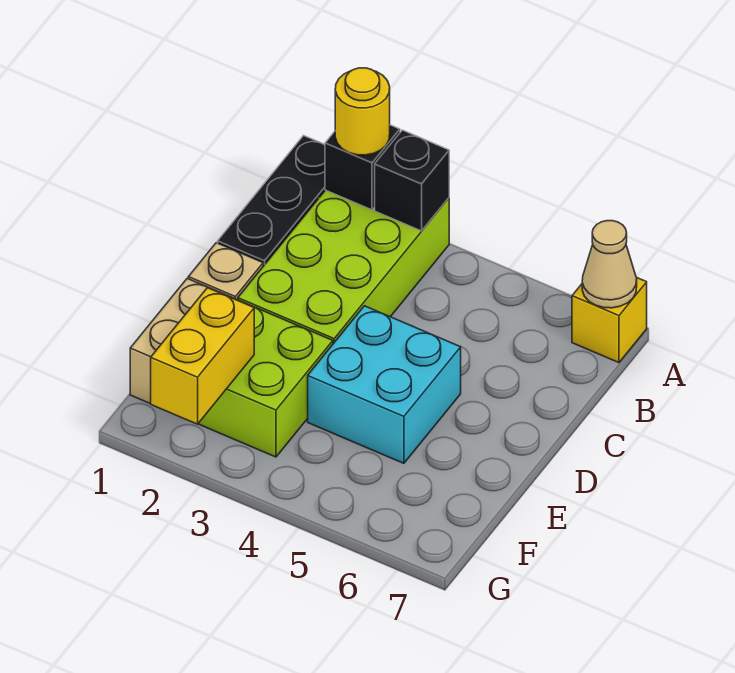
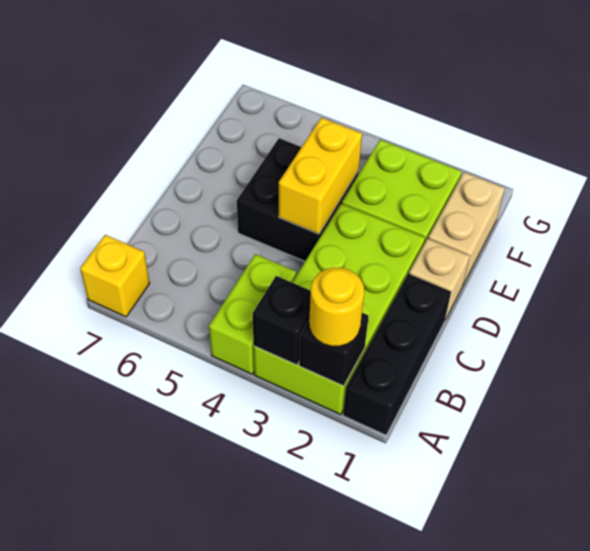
none -> lime 1x2 brick [209,254,296,374]
tan 1x1 cone [582,221,637,308] -> none
cyan 2x2 brick [308,306,461,463] -> black 2x2 brick [237,138,359,261]
yellow 1x2 brick [151,288,254,424] -> yellow 1x2 brick moved to [279,117,362,234]

